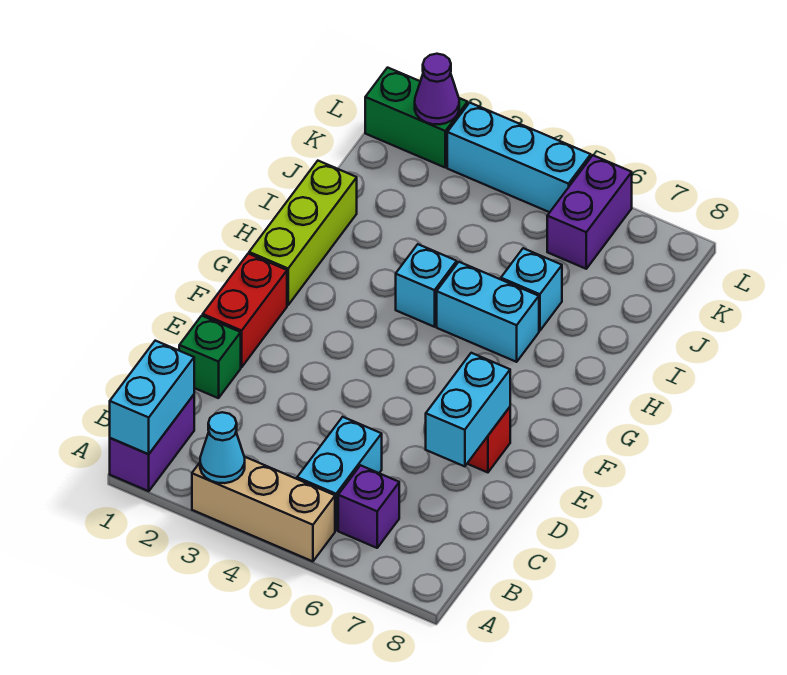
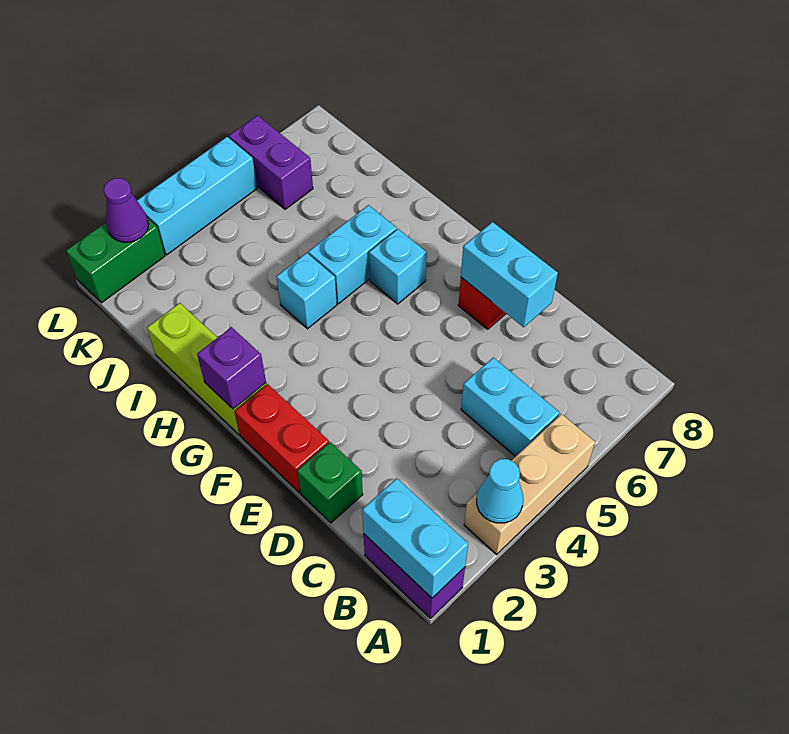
purple 1x1 brick [338,465,399,548] -> purple 1x1 brick moved to [197,327,266,409]
cyan 1x1 brick [501,248,562,331] -> cyan 1x1 brick moved to [369,229,427,304]

